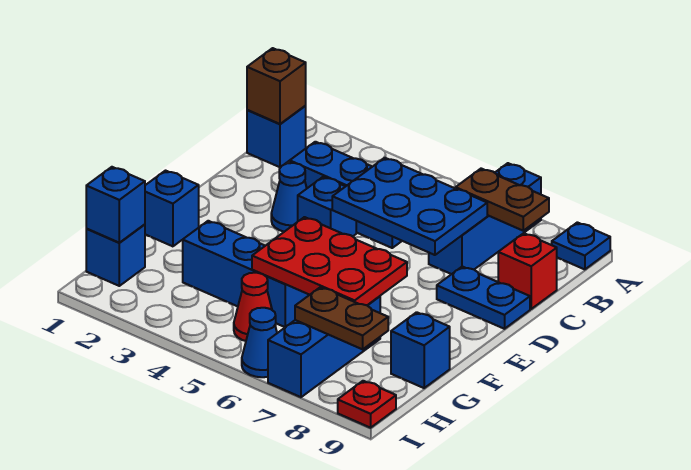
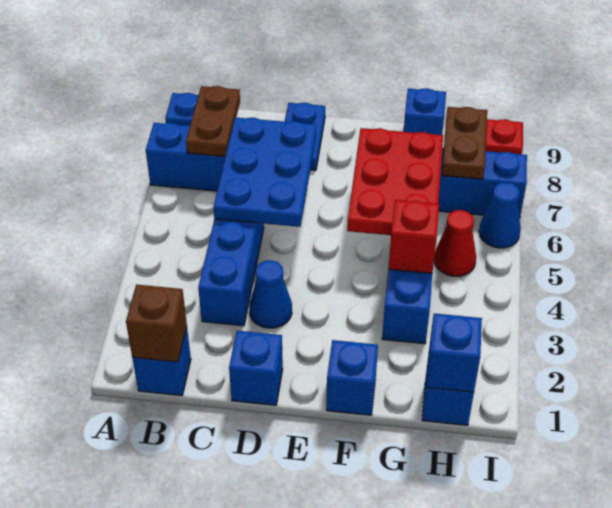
red 1x1 brick [498,233,557,309] -> red 1x1 brick moved to [389,200,439,273]
blue 1x1 brick [298,177,356,236] -> blue 1x1 brick moved to [229,331,283,405]

